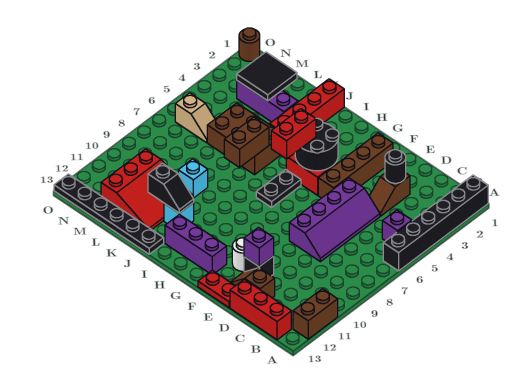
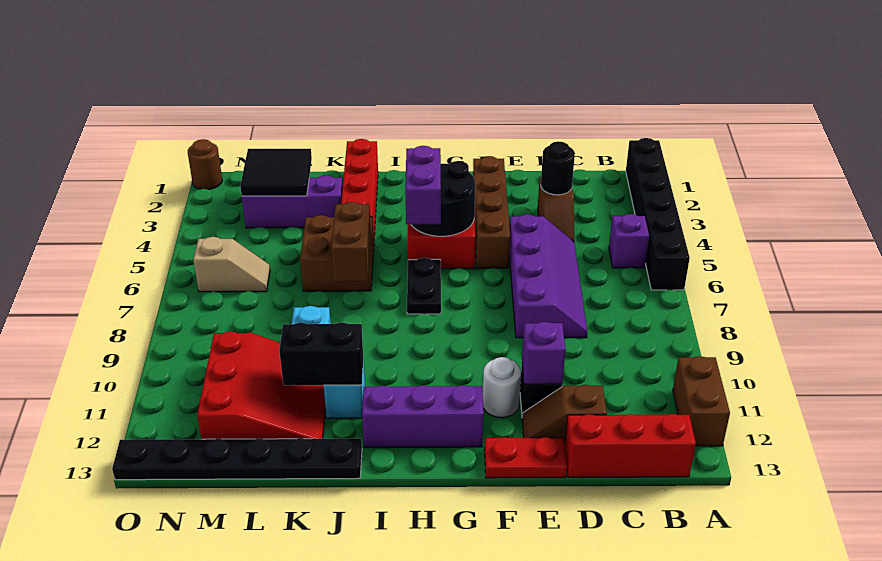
red 1x2 brick [271,109,316,159] -> purple 1x2 brick [405,146,441,224]
brown 2x3 brick [207,103,280,175] -> brown 2x2 brick [300,215,374,291]
black 1x2 slope [148,163,194,213] -> black 1x2 brick [279,322,363,385]

